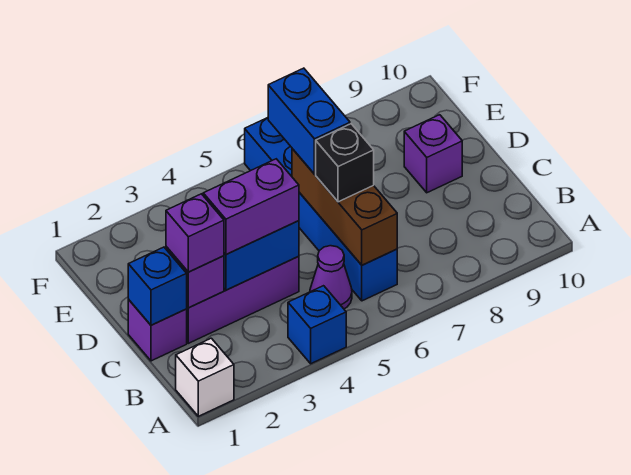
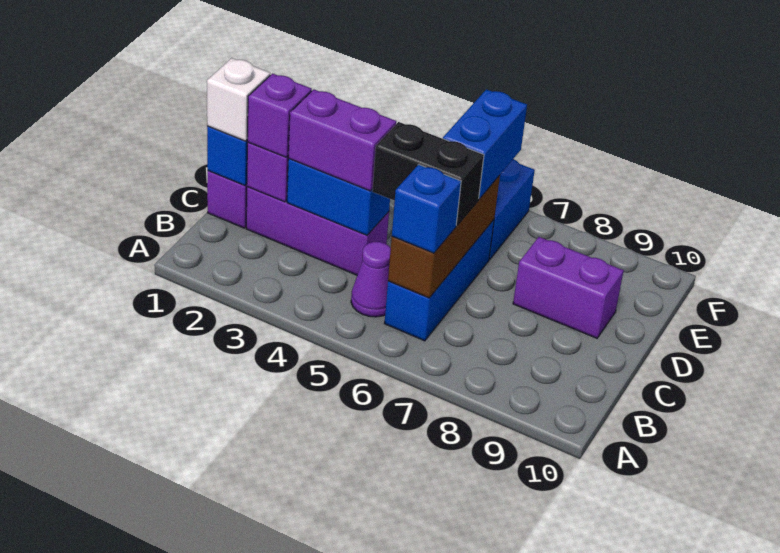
white 1x1 brick [176,338,234,416] -> white 1x1 brick moved to [207,58,270,141]
blue 1x1 brick [288,286,346,364] -> blue 1x1 brick moved to [392,164,461,253]
black 1x1 brick [316,124,374,202] -> black 1x2 brick [372,122,484,225]
purple 1x1 brick [404,115,462,193] -> purple 1x2 brick [513,237,624,338]

